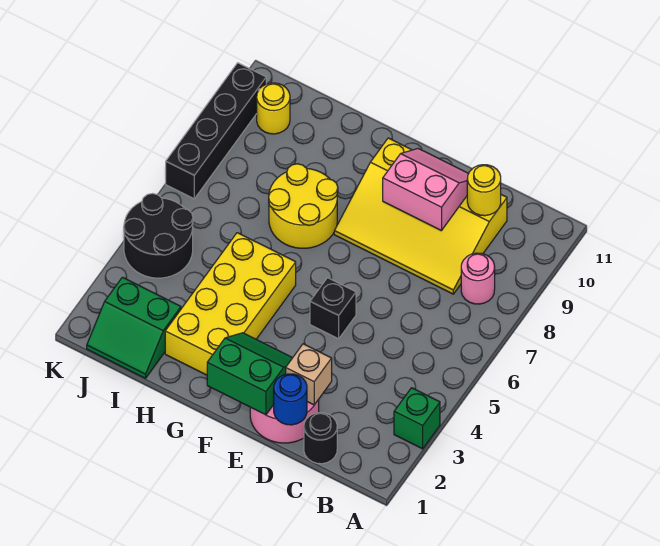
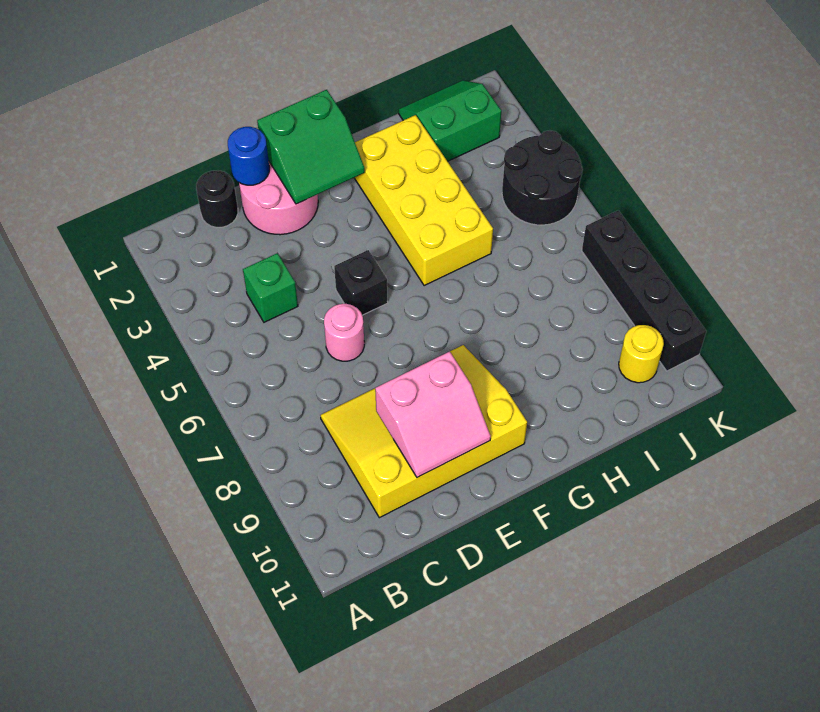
green 1x1 brick [394,388,440,449] -> green 1x1 brick moved to [243,253,298,322]
pink 1x1 round brick [461,253,495,304] -> pink 1x1 round brick moved to [324,304,364,361]
yellow 1x1 round brick [467,165,501,216] -> none
tan 1x1 brick [286,344,332,405] -> none
yellow 2x2 round brick [269,164,338,248] -> none

